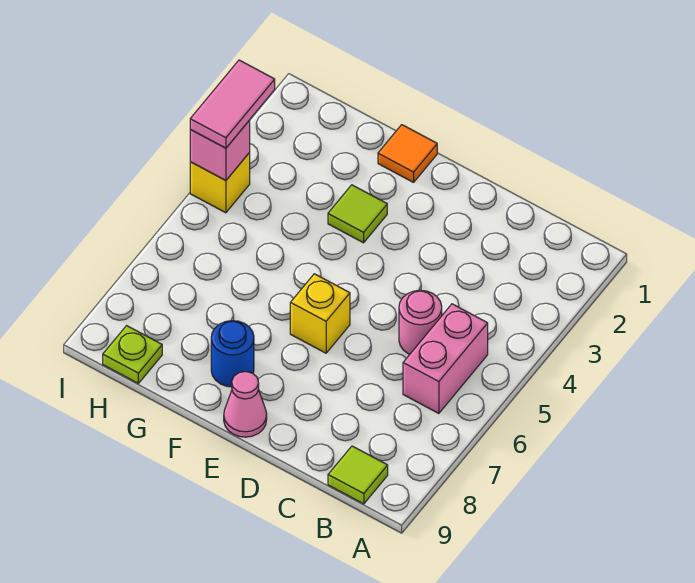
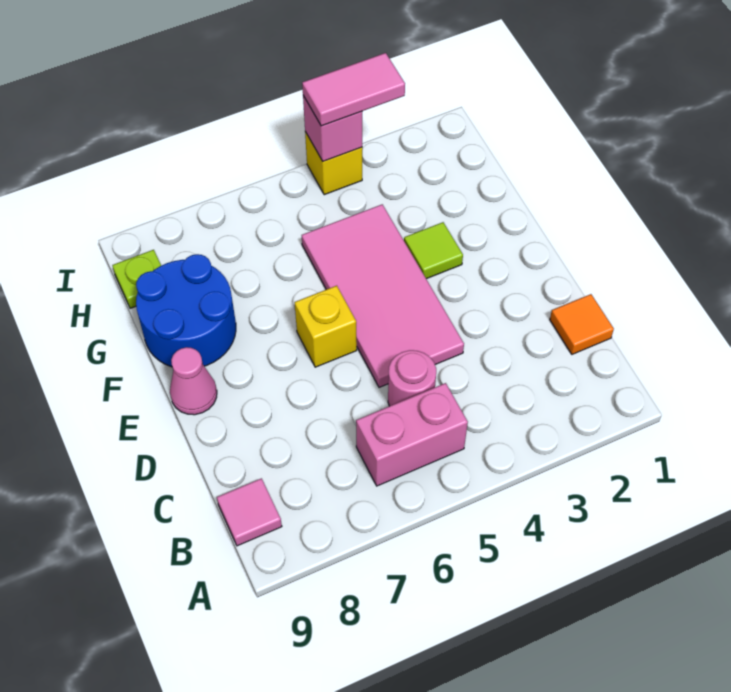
lime 1x1 tile [328,446,388,504] -> pink 1x1 tile [217,478,282,546]
none -> pink 2x4 tile [302,204,464,387]
orange 1x1 tile [378,125,437,182] -> orange 1x1 tile moved to [550,294,614,354]
blue 1x1 round brick [211,321,254,387] -> blue 2x2 round brick [136,254,236,367]

